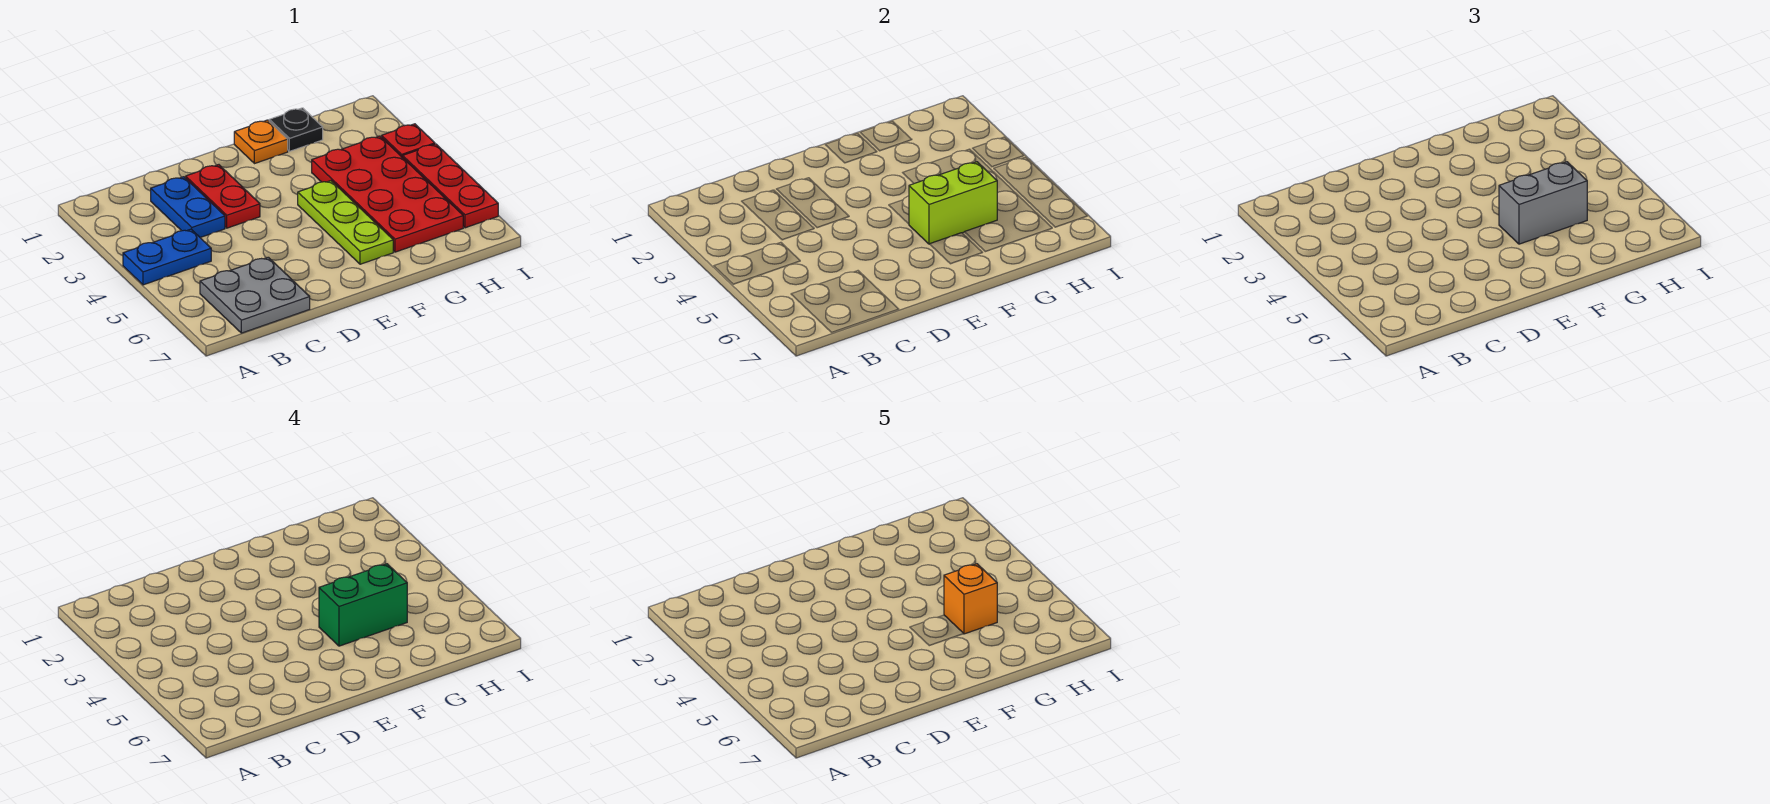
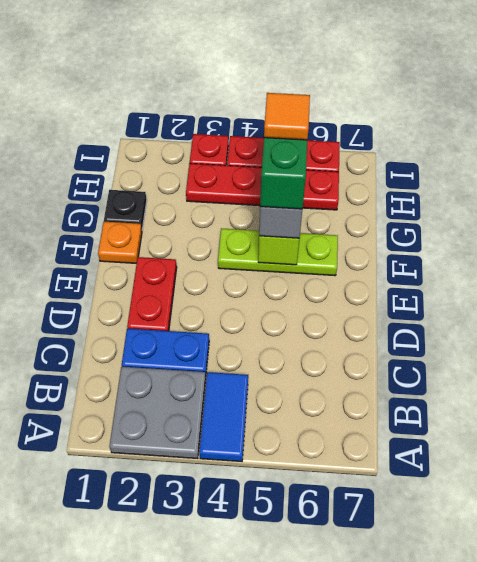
blue 1x2 plate [123,229,211,285] -> blue 1x2 tile [199,372,248,461]
grey 2x2 plate [200,257,310,333] -> grey 2x2 plate moved to [109,367,206,458]
red 1x2 plate [186,165,260,228] -> red 1x2 plate turned to [127,257,177,331]
red 2x4 plate [312,136,463,252] -> red 1x4 plate [186,163,339,210]
orange 1x1 brick [944,564,997,634] -> orange 1x1 tile [264,93,310,140]

